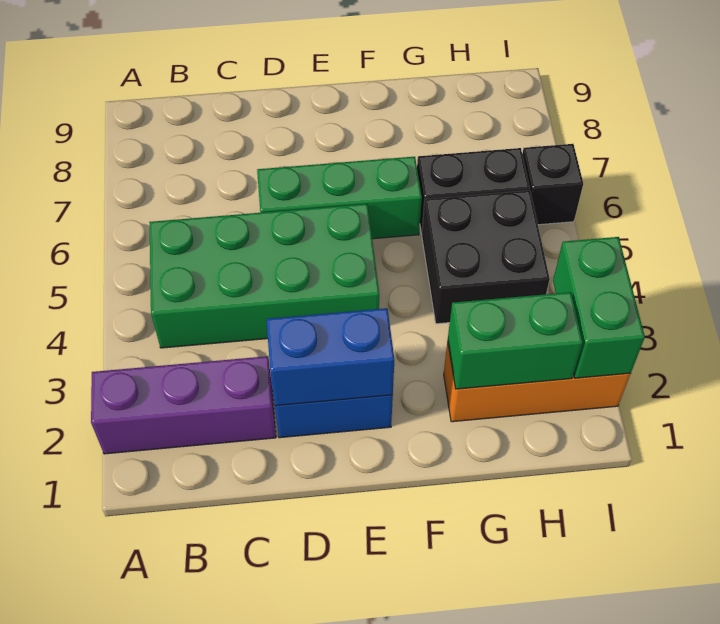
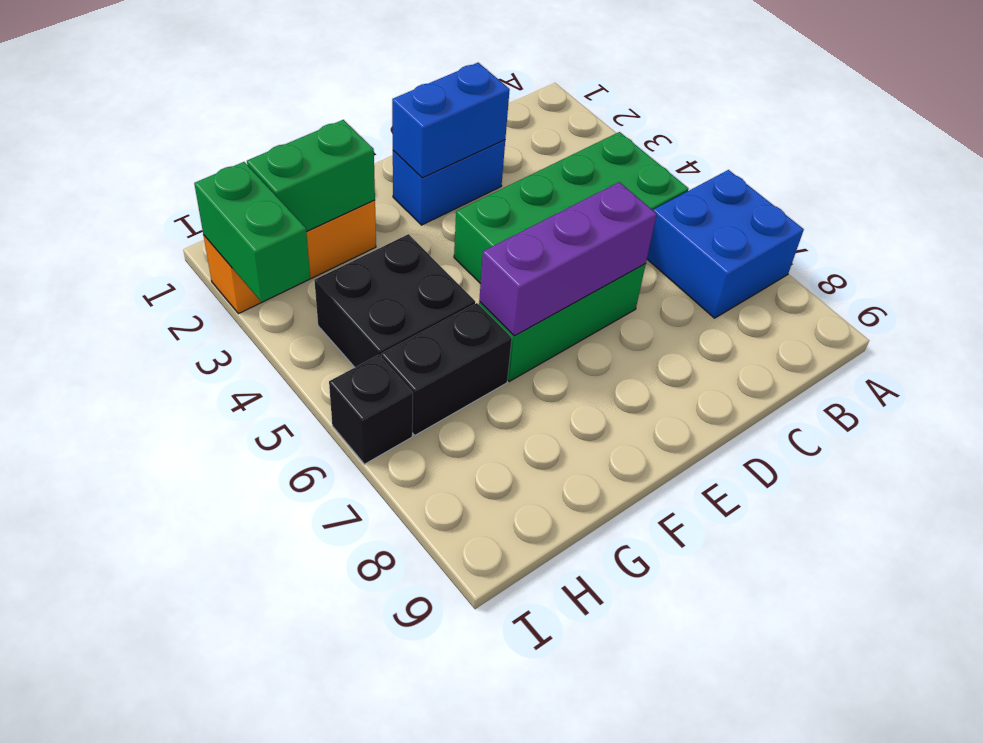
purple 1x3 brick [91,356,276,454] -> purple 1x3 brick moved to [479,182,657,336]
none -> blue 2x2 brick [647,170,804,318]

